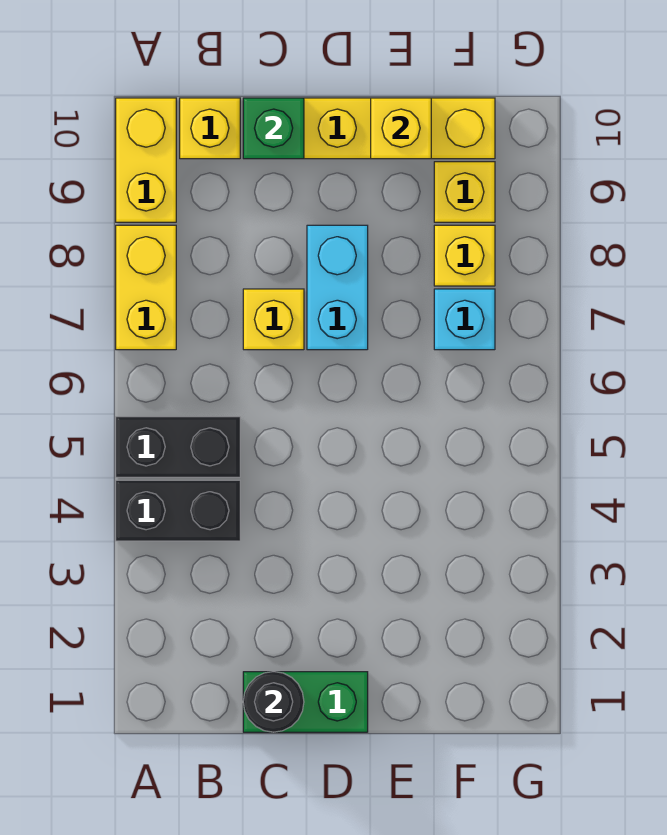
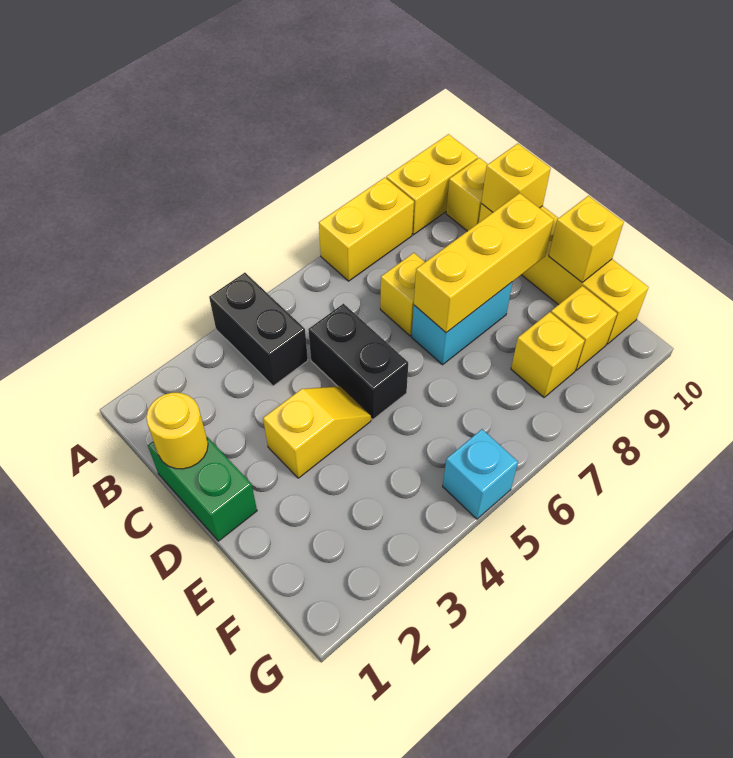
black 1x2 brick [116,417,240,477] -> black 1x2 brick moved to [308,304,408,420]
black 1x1 round brick [243,672,304,732] -> yellow 1x1 round brick [146,393,208,469]
green 1x1 brick [243,98,304,159] -> yellow 1x1 brick [481,143,551,212]
none -> yellow 1x2 slope [263,386,371,478]
none -> yellow 1x3 brick [414,193,554,333]
cyan 1x1 brick [434,289,495,350] -> cyan 1x1 brick moved to [443,429,518,519]

